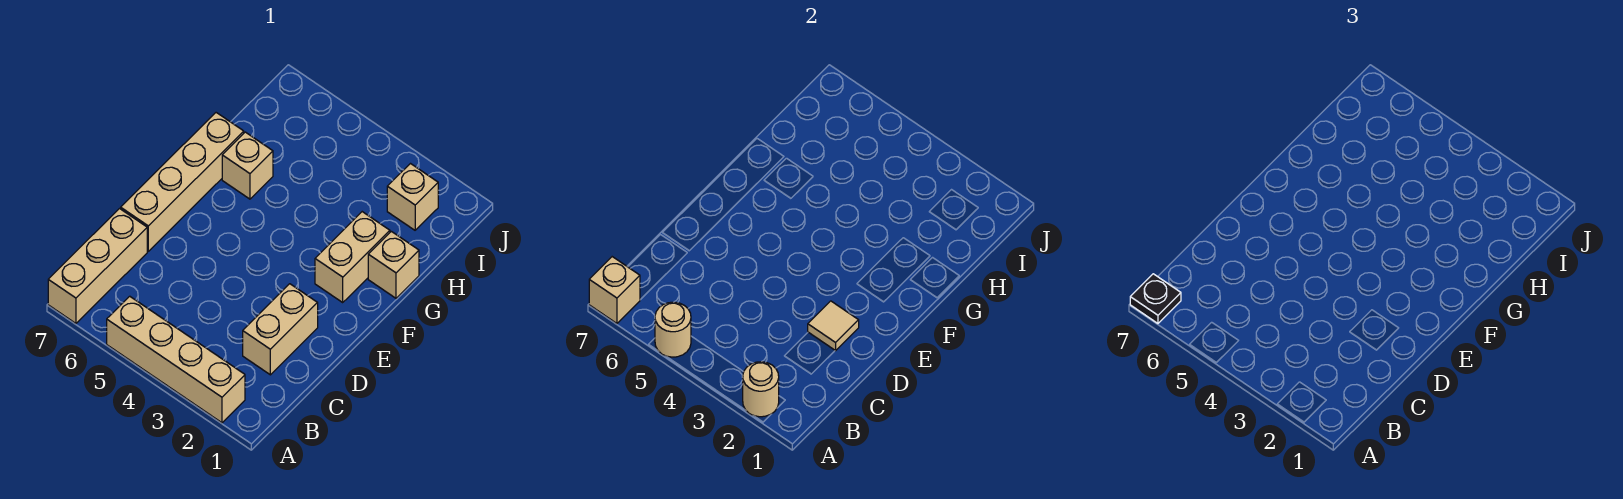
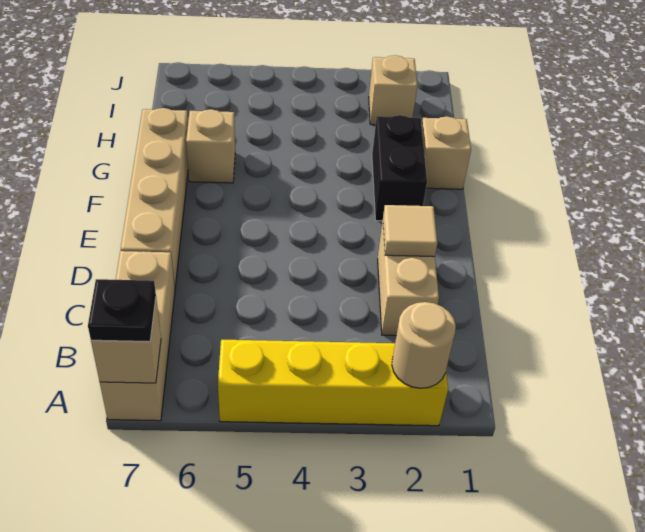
tan 1x4 brick [107,296,245,423] -> yellow 1x4 brick [218,340,448,426]
tan 1x1 round brick [655,302,691,357] -> none
tan 1x2 brick [315,212,390,302] -> black 1x2 brick [372,115,427,221]

